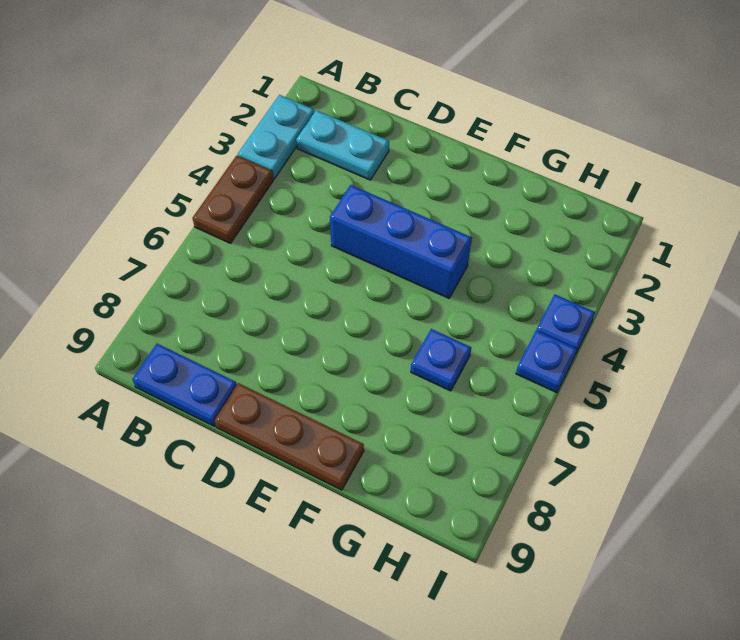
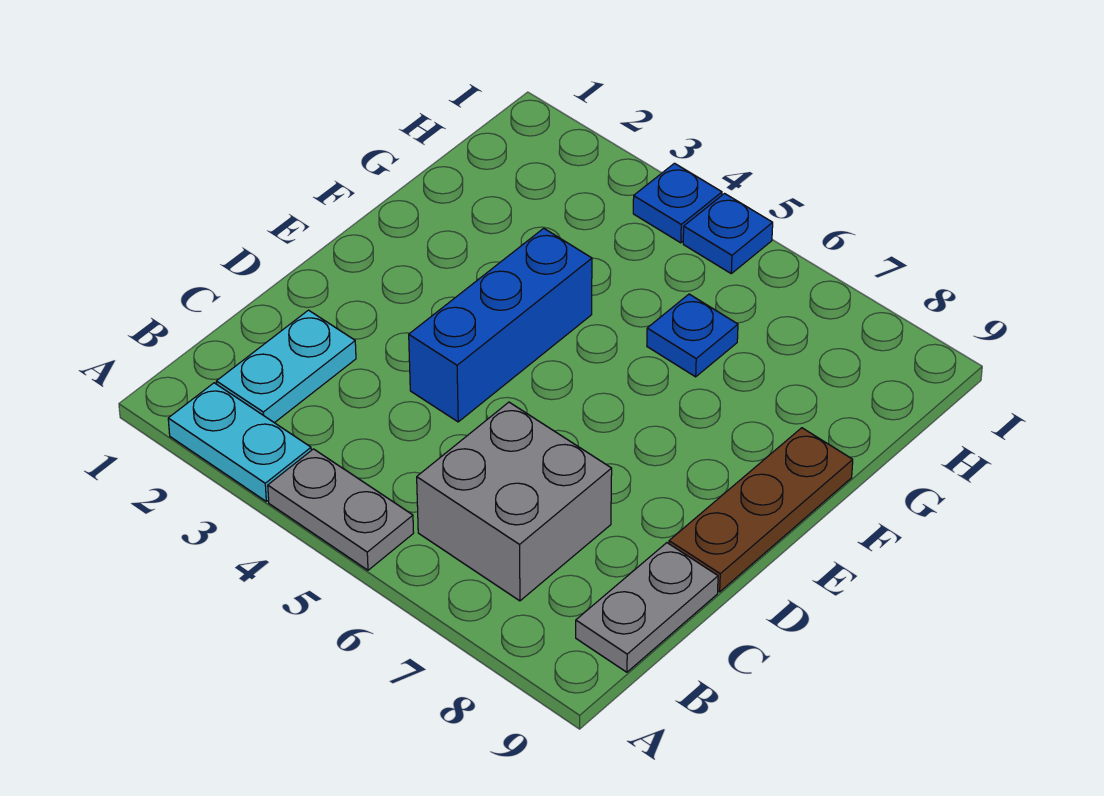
brown 1x2 plate [192,156,274,243] -> grey 1x2 plate [268,449,414,570]
none -> grey 2x2 brick [417,402,612,601]
blue 1x2 plate [132,344,237,426] -> grey 1x2 plate [576,543,718,672]

